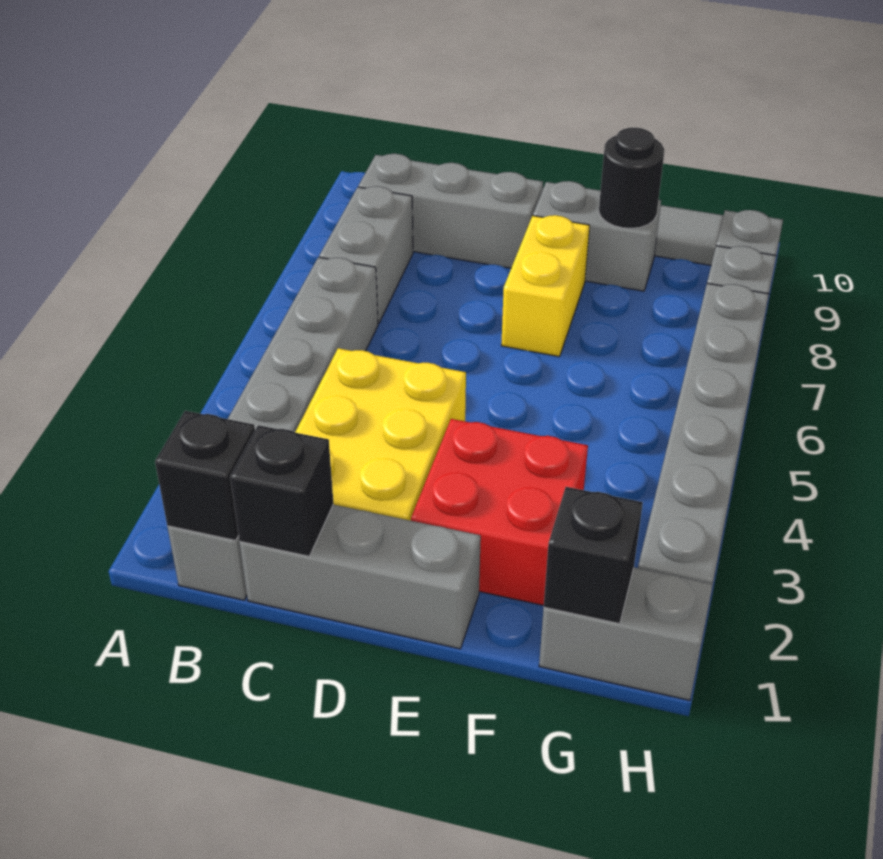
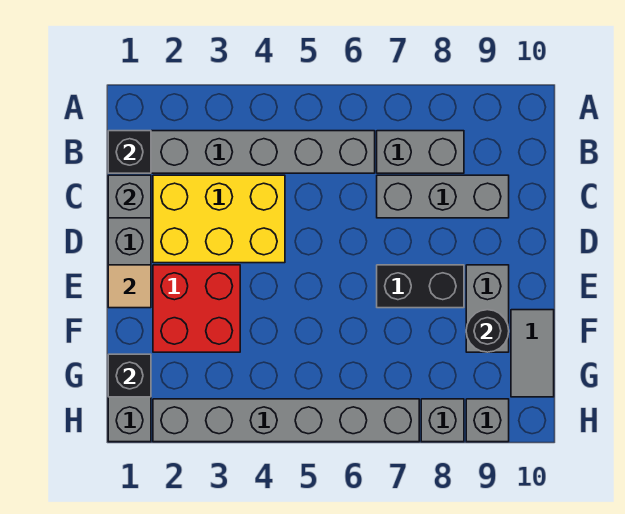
grey 1x3 brick [358,154,543,268] -> grey 1x3 brick turned to [377,175,509,218]
black 1x1 brick [230,425,334,556] -> grey 1x1 brick [108,175,151,218]
none -> tan 1x1 tile [108,265,151,308]
yellow 1x2 brick [501,215,590,357] -> black 1x2 brick [377,265,464,308]

